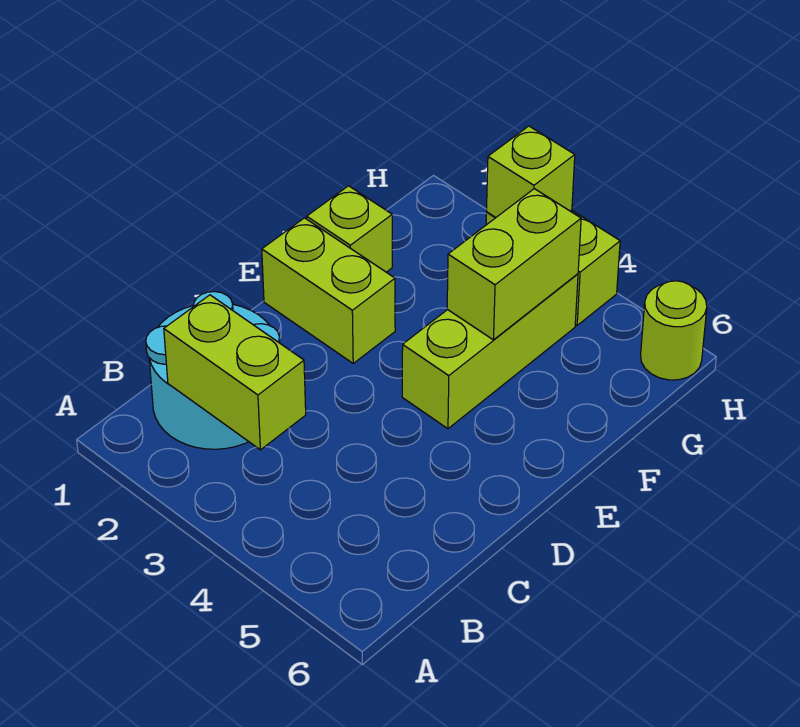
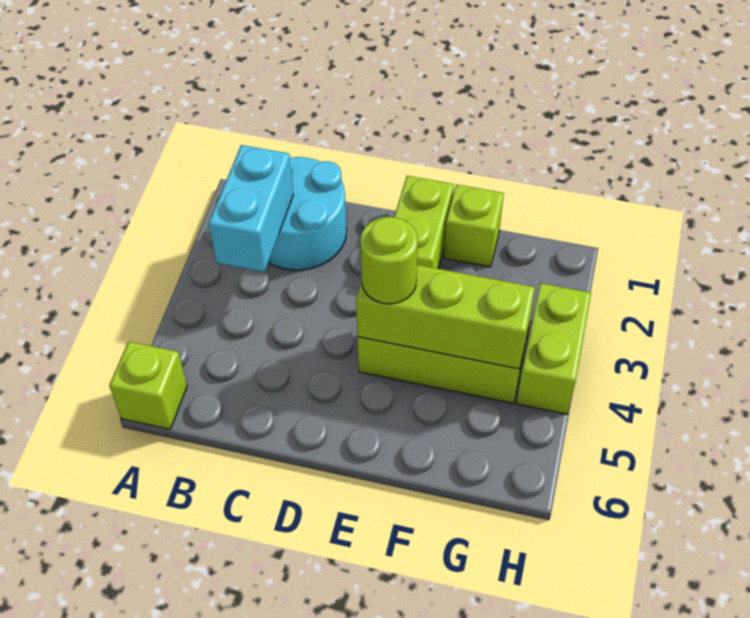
lime 1x2 brick [164,295,306,450] -> cyan 1x2 brick [209,145,293,272]
lime 1x2 brick [447,189,581,340] -> lime 1x3 brick [356,265,535,369]
lime 1x1 brick [486,126,575,218] -> lime 1x1 brick moved to [109,341,187,429]
lime 1x1 round brick [641,281,707,380] -> lime 1x1 round brick moved to [360,217,418,304]

